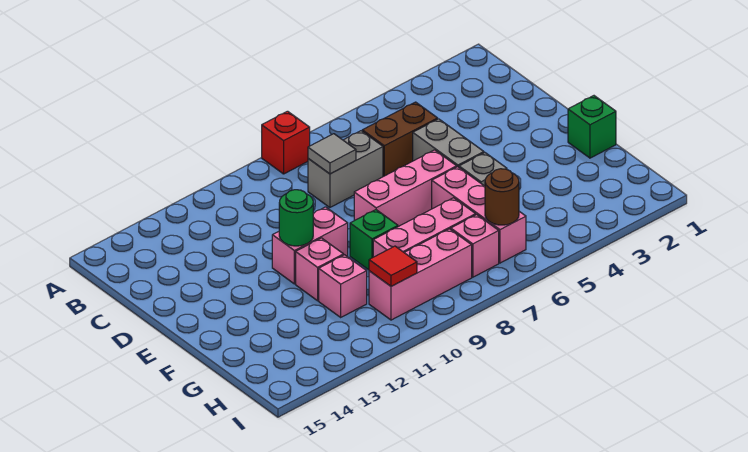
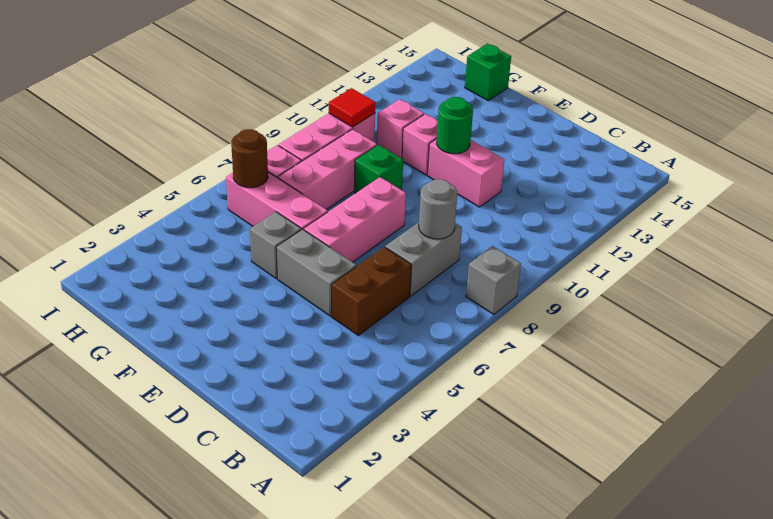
red 1x1 brick [262,111,310,174] -> grey 1x1 brick [466,246,521,314]
grey 1x1 tile [308,134,356,174] -> grey 1x1 round brick [419,179,457,239]
pink 1x2 brick [272,207,348,284] -> pink 1x2 brick turned to [428,139,504,207]
green 1x1 brick [568,96,616,158] -> green 1x1 brick moved to [465,43,511,101]

